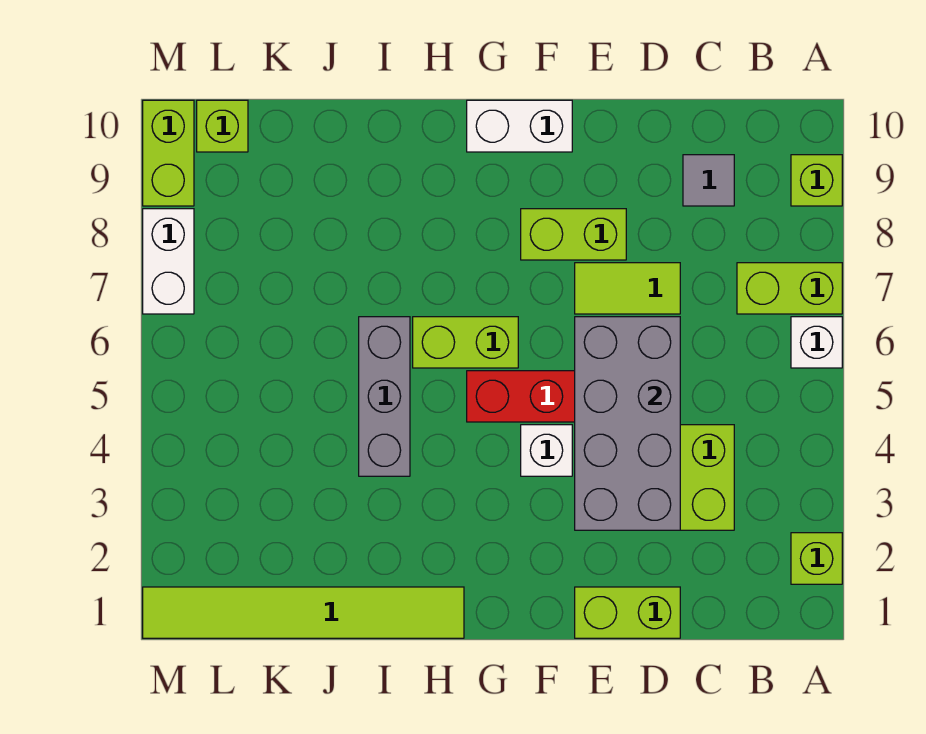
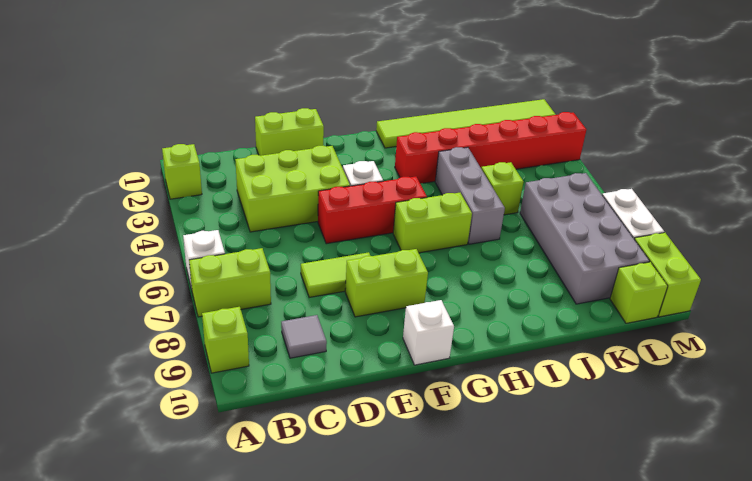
grey 2x4 brick [575,317,680,530] -> grey 2x4 brick moved to [520,173,649,304]
white 1x2 brick [467,100,572,152] -> white 1x1 brick [403,300,454,365]
none -> red 1x6 brick [395,112,587,184]
none -> lime 1x1 brick [481,162,523,215]

